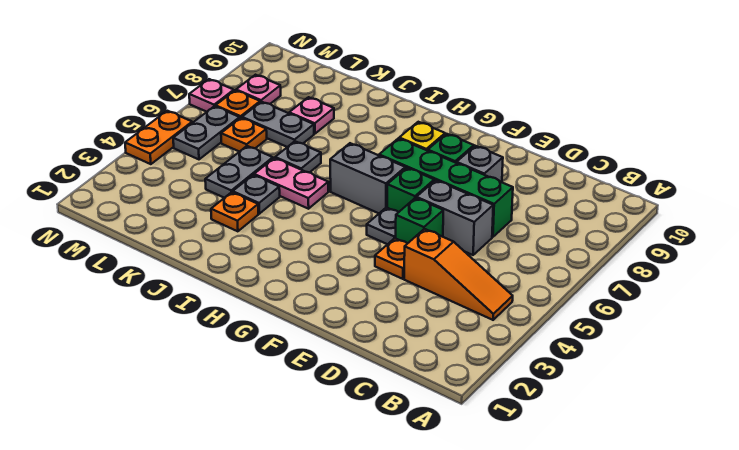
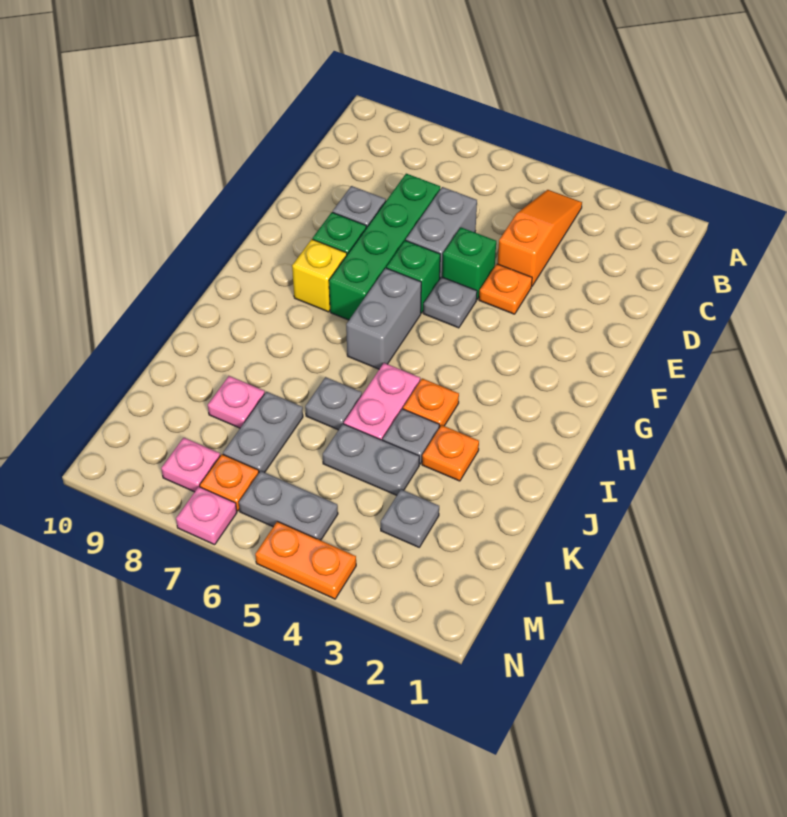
none -> grey 1x1 plate [381,490,439,547]
orange 1x1 plate [221,118,267,152] -> orange 1x1 plate moved to [403,378,459,428]

